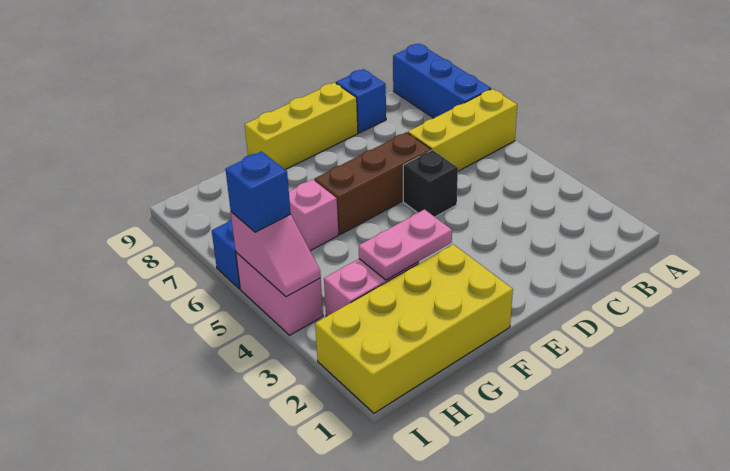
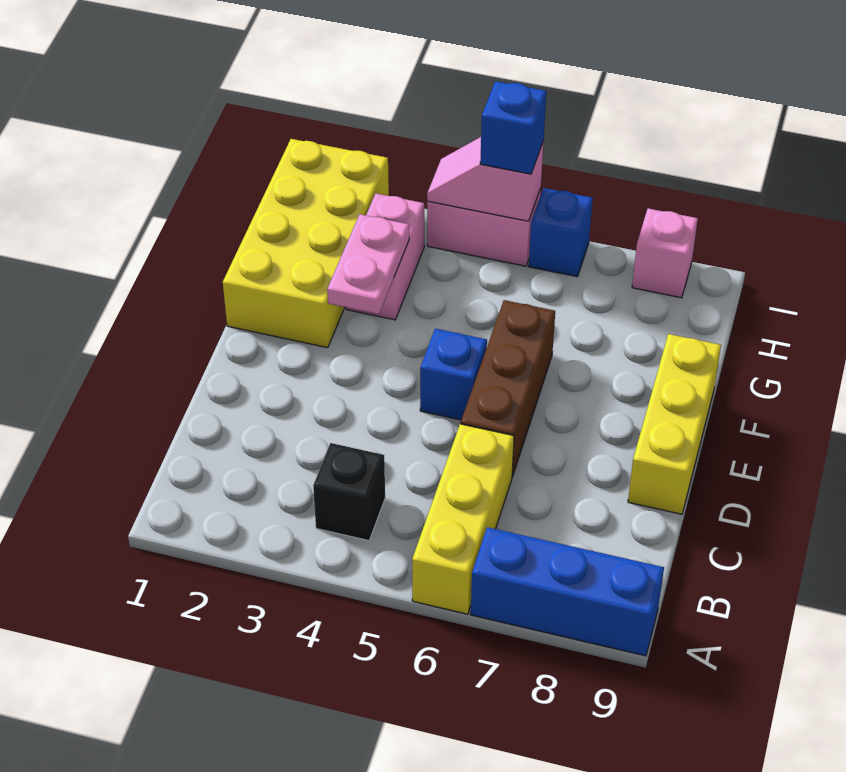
blue 1x1 brick [336,69,386,133] -> blue 1x1 brick moved to [420,329,487,420]
black 1x1 brick [403,150,458,217] -> black 1x1 brick moved to [313,443,385,541]
pink 1x1 brick [289,179,338,251] -> pink 1x1 brick moved to [632,208,698,298]

